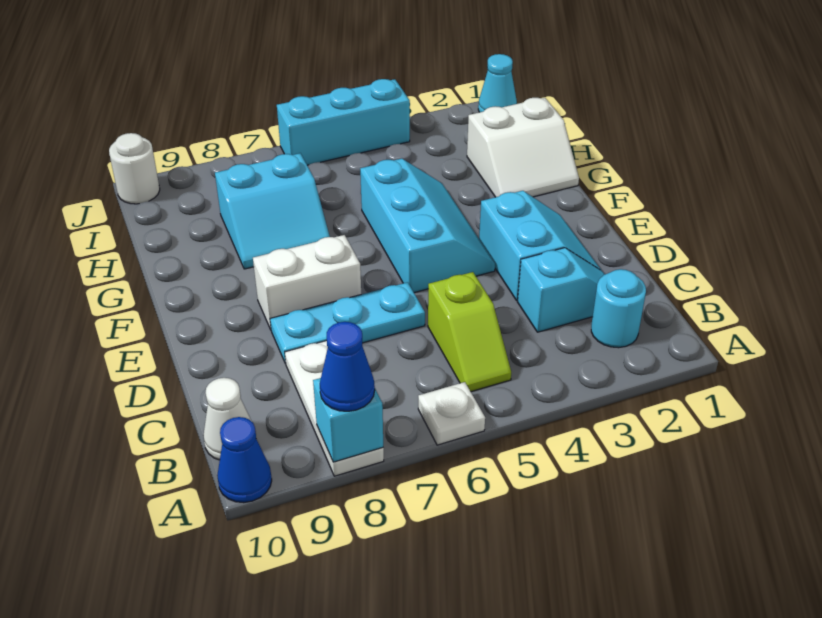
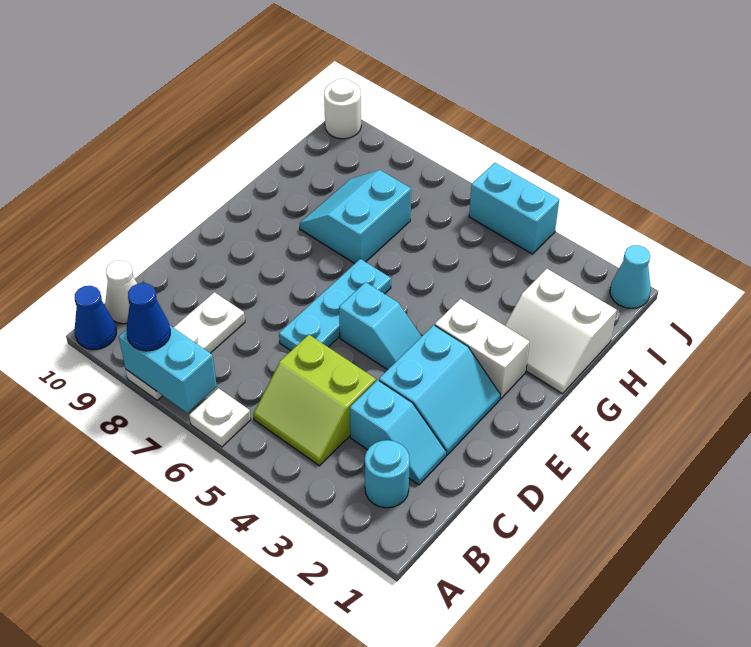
cyan 1x1 brick [313,378,383,462] -> cyan 1x2 brick [119,326,217,413]
lime 1x2 slope [428,272,511,392] -> lime 2x2 slope [253,335,376,466]
cyan 1x3 plate [270,282,425,364] -> cyan 1x3 plate turned to [279,259,391,351]
cyan 2x3 slope [360,159,495,293] -> cyan 1x2 slope [339,282,422,370]
white 1x2 brick [253,235,361,329] -> white 1x2 brick moved to [435,299,530,398]
cyan 2x2 slope [215,153,330,269] -> cyan 2x2 slope turned to [299,170,411,264]
cyan 1x3 brick [277,79,410,165] -> cyan 1x2 brick [469,163,559,254]

